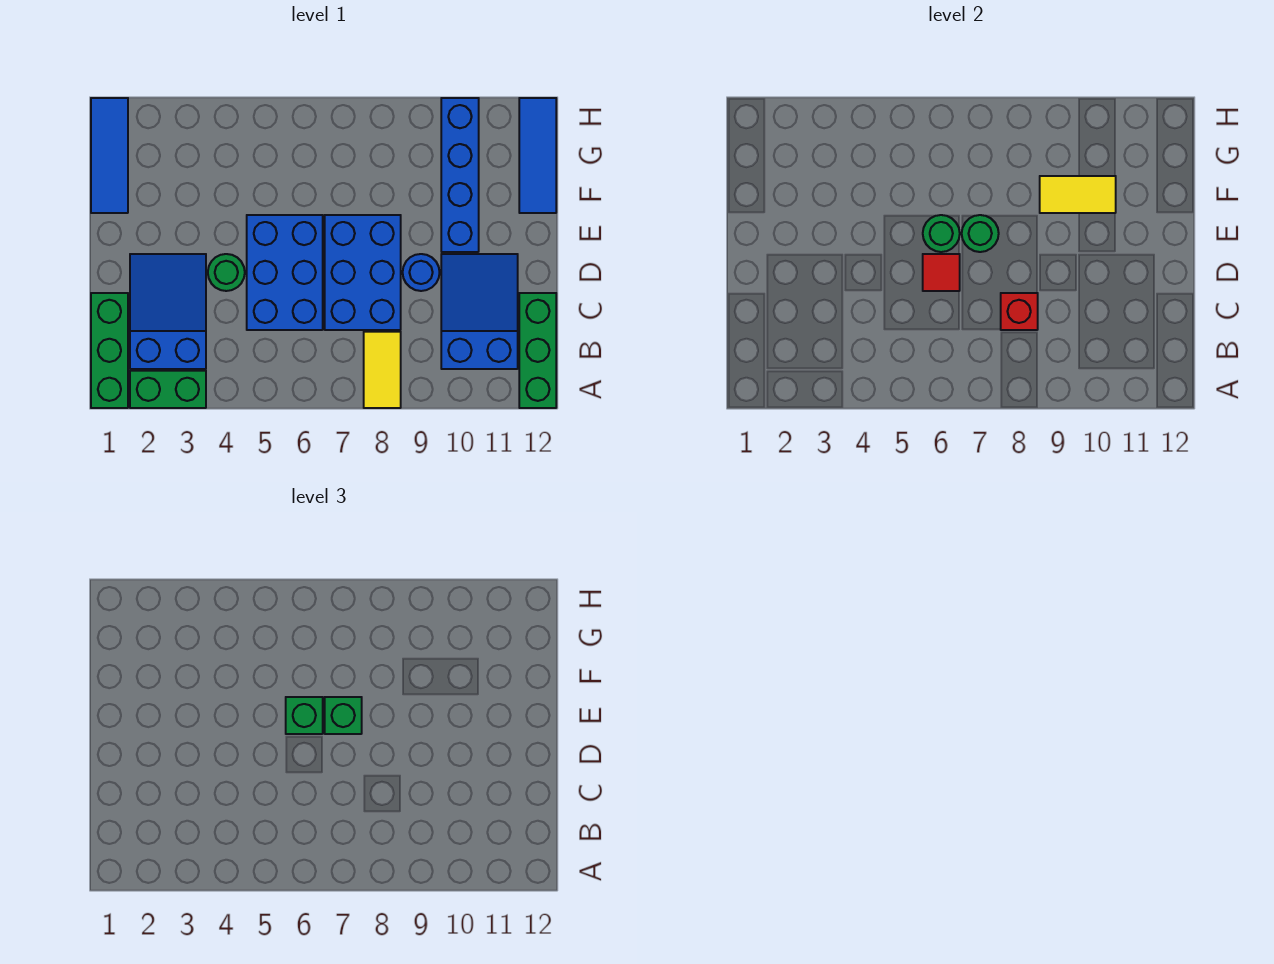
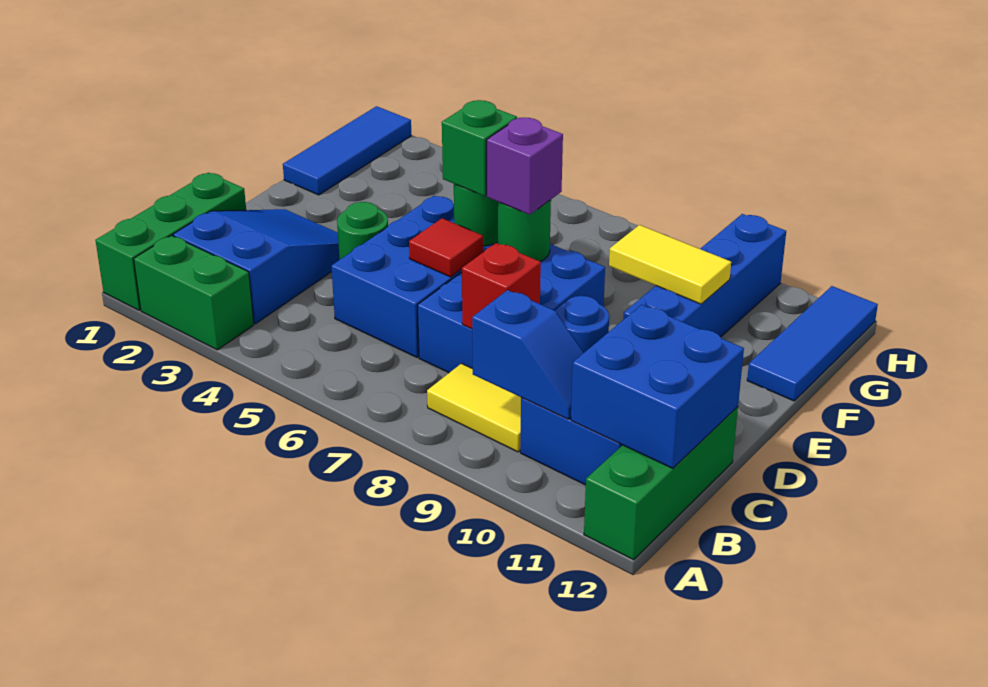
yellow 1x2 tile [364,332,401,408] -> yellow 1x2 tile turned to [427,363,521,452]
none -> blue 1x2 slope [472,290,584,419]
none -> blue 2x2 brick [571,305,744,468]
green 1x1 brick [325,697,362,734] -> purple 1x1 brick [487,118,563,215]

